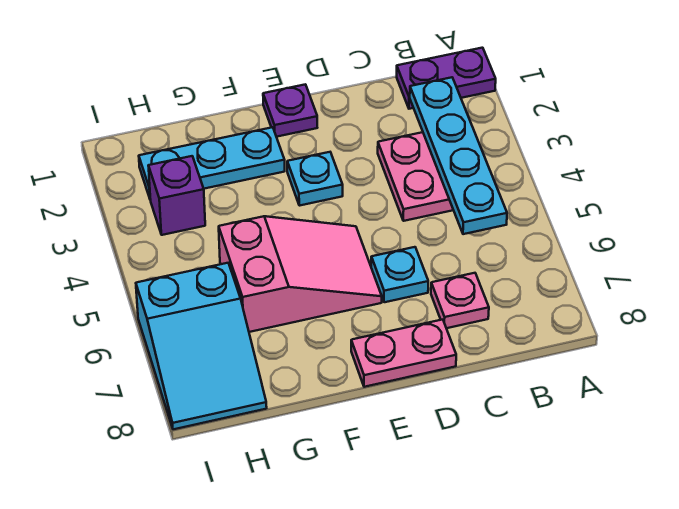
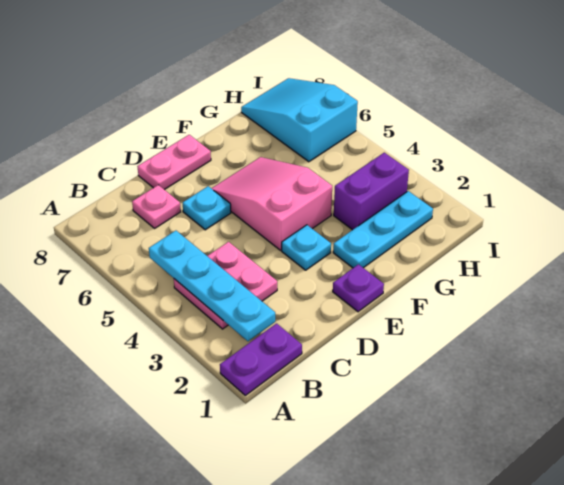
pink 2x3 slope [219,216,382,332] -> pink 2x3 slope turned to [211,157,332,250]
purple 1x1 brick [148,156,205,235] -> purple 1x2 brick [334,153,409,230]

